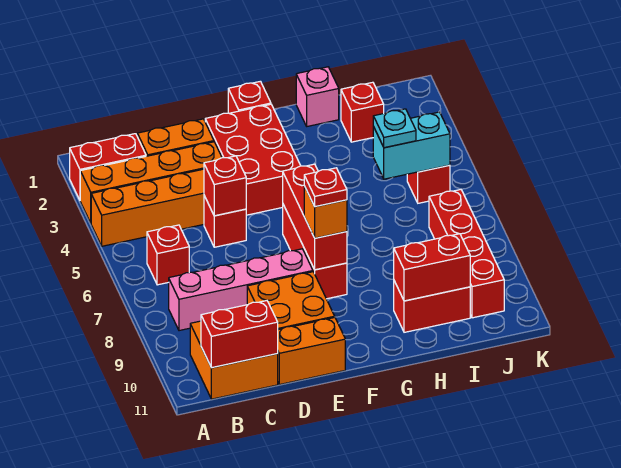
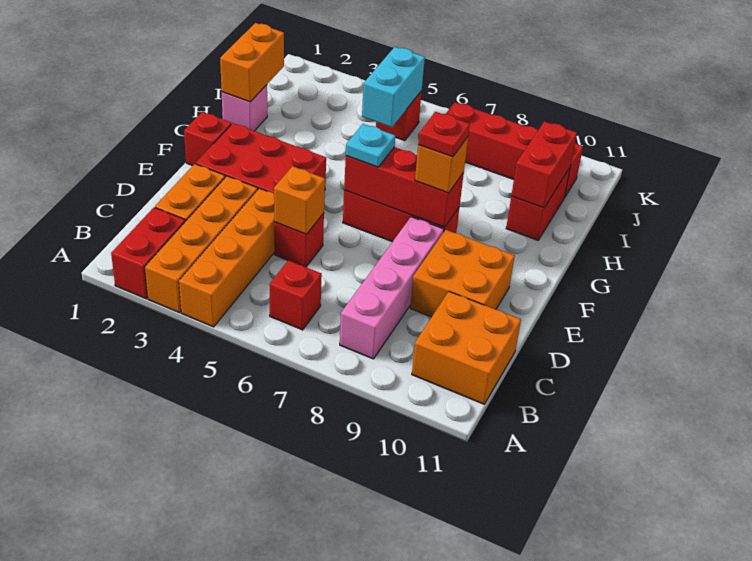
red 1x2 brick [201,301,278,368] -> none
red 1x1 brick [204,156,246,216] -> orange 1x1 brick [274,166,325,234]
orange 1x2 brick [277,318,345,385] -> orange 1x2 brick moved to [220,23,284,102]
red 1x1 brick [341,82,384,142] -> none
cyan 1x1 plate [373,109,416,148] -> cyan 1x1 plate moved to [346,124,395,167]

